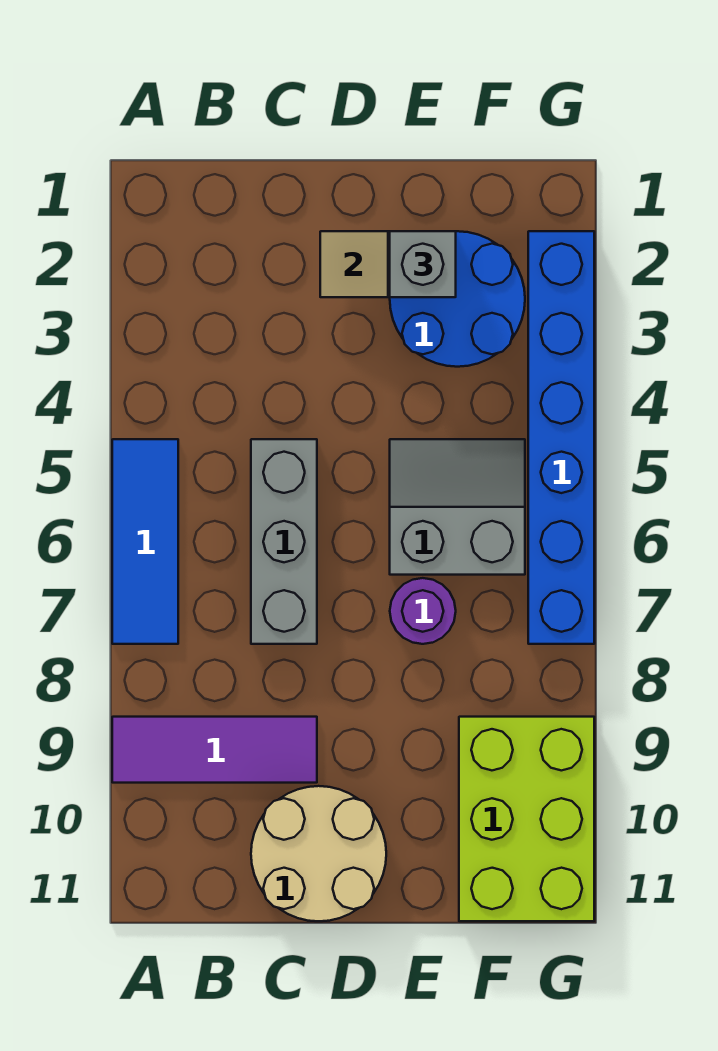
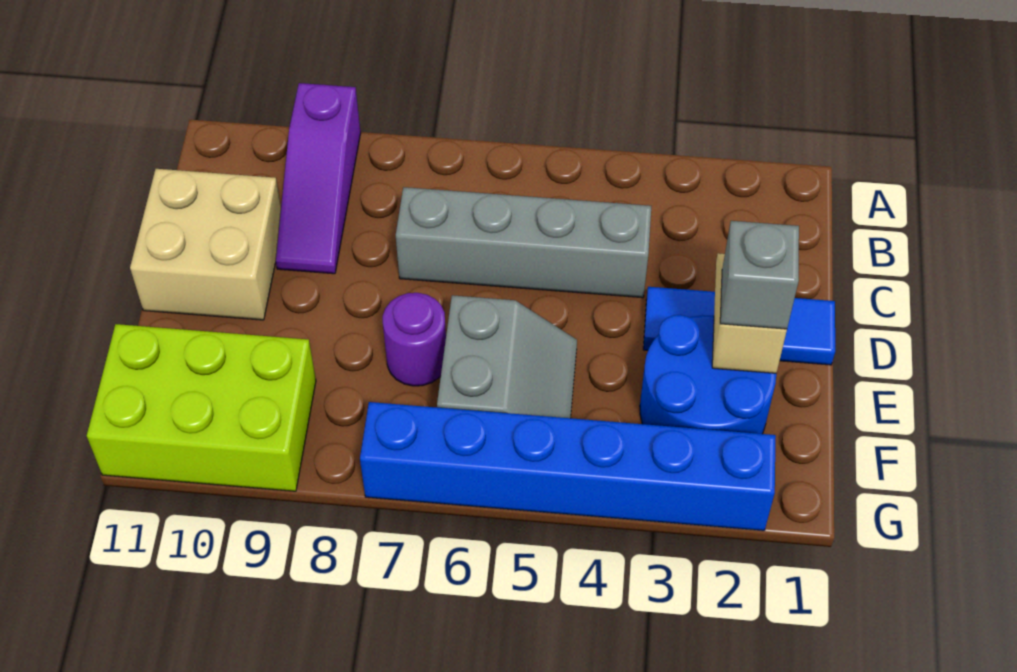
blue 1x3 tile [112,439,178,644] -> blue 1x3 tile moved to [643,287,835,365]
purple 1x3 tile [112,717,317,783] -> purple 1x3 slope [276,83,361,274]
grey 1x3 brick [251,439,317,644] -> grey 1x4 brick [396,187,651,298]
tan 2x2 round brick [251,786,386,921] -> tan 2x2 brick [130,169,281,320]

